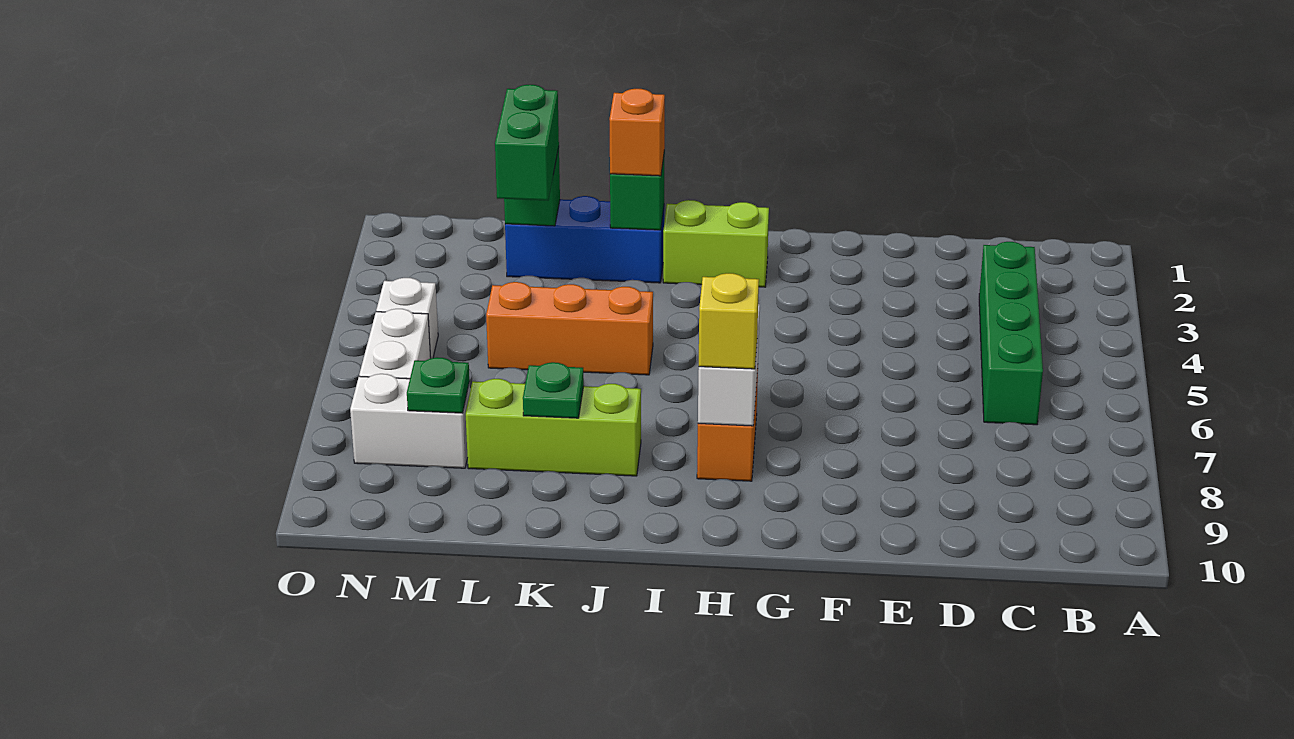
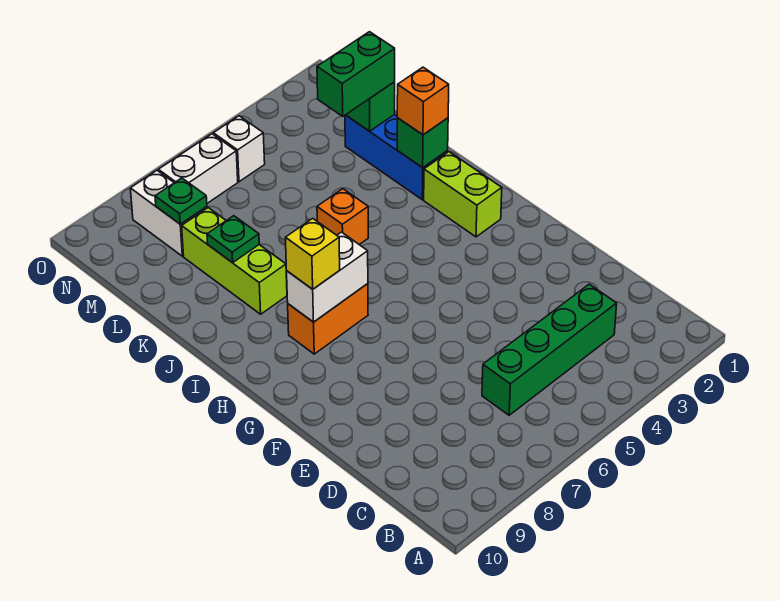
orange 1x3 brick [486,282,653,375] -> orange 1x1 brick [317,189,368,245]

